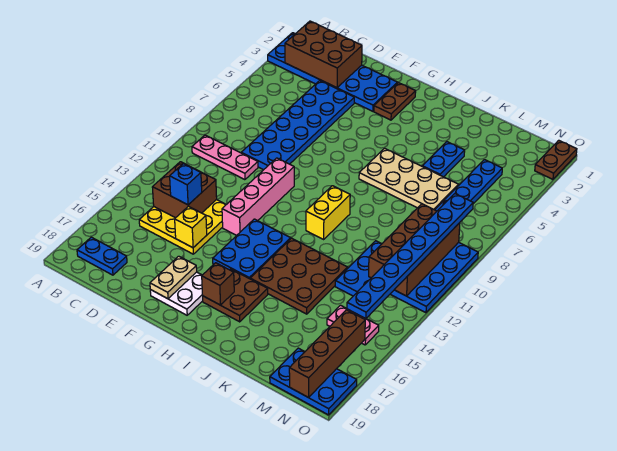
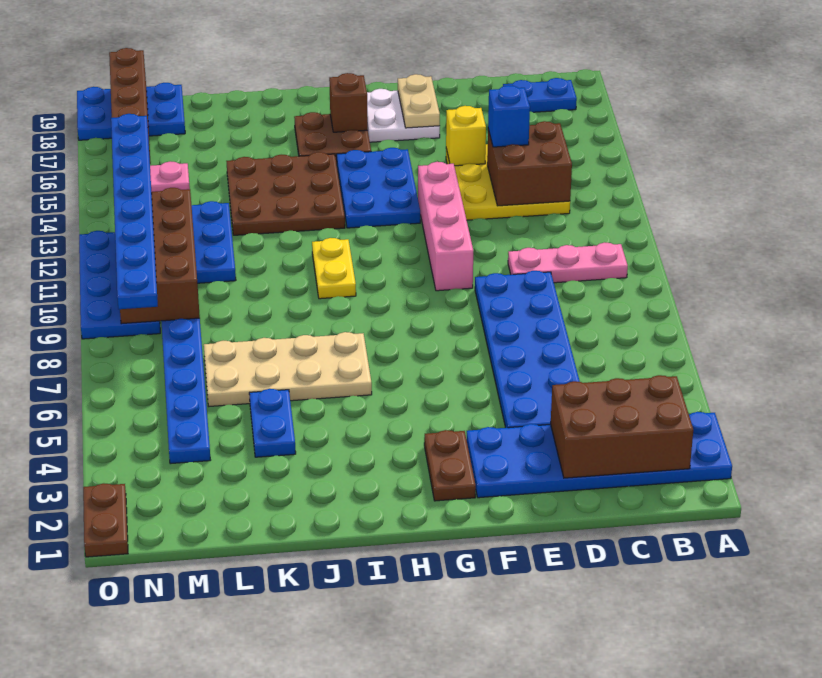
yellow 1x2 brick [306,186,350,239] -> yellow 1x2 plate [312,238,356,299]

